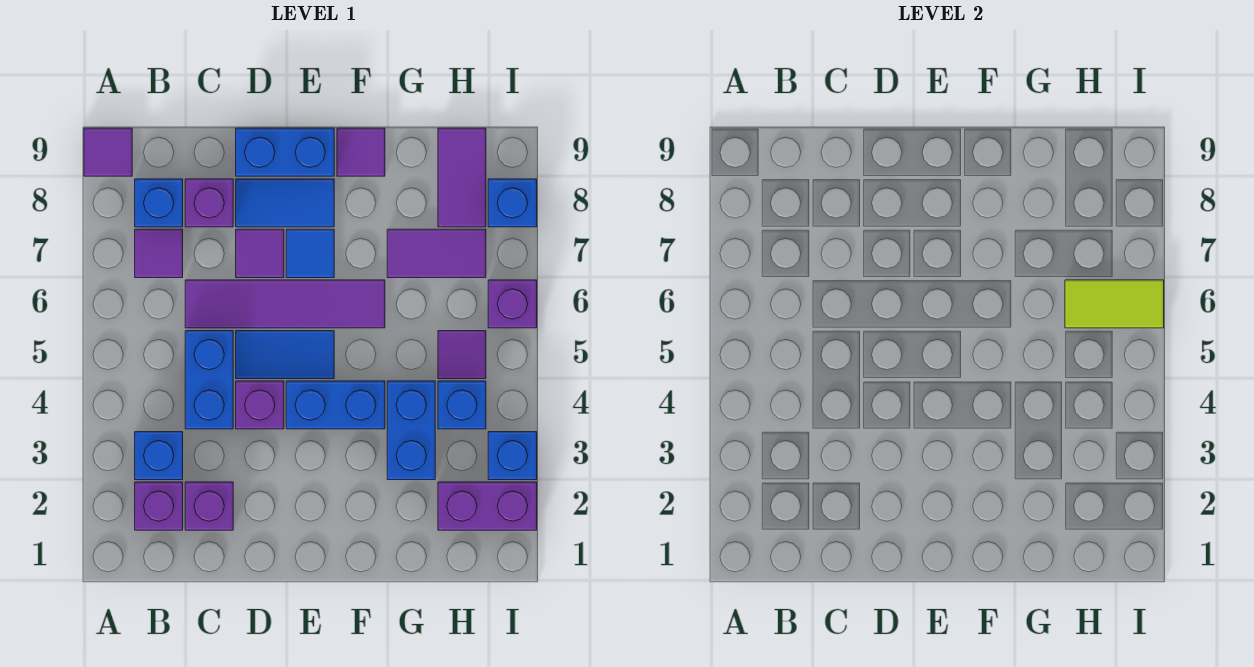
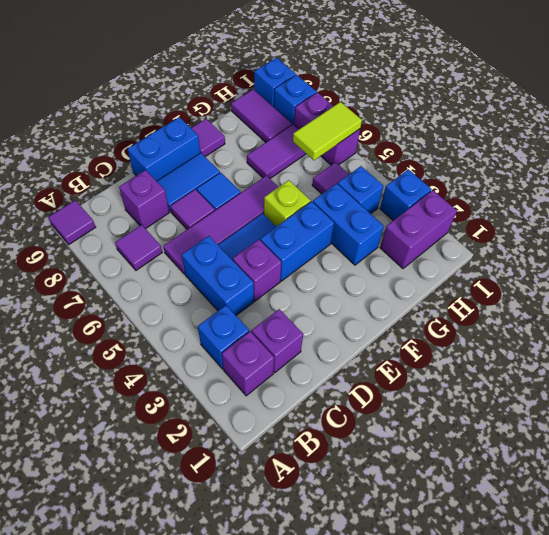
blue 1x1 brick [135,179,183,227] -> blue 1x1 brick moved to [254,58,296,107]
none -> lime 1x1 brick [264,180,310,227]
purple 1x1 brick [488,280,537,328] -> purple 1x2 brick [294,93,360,165]

